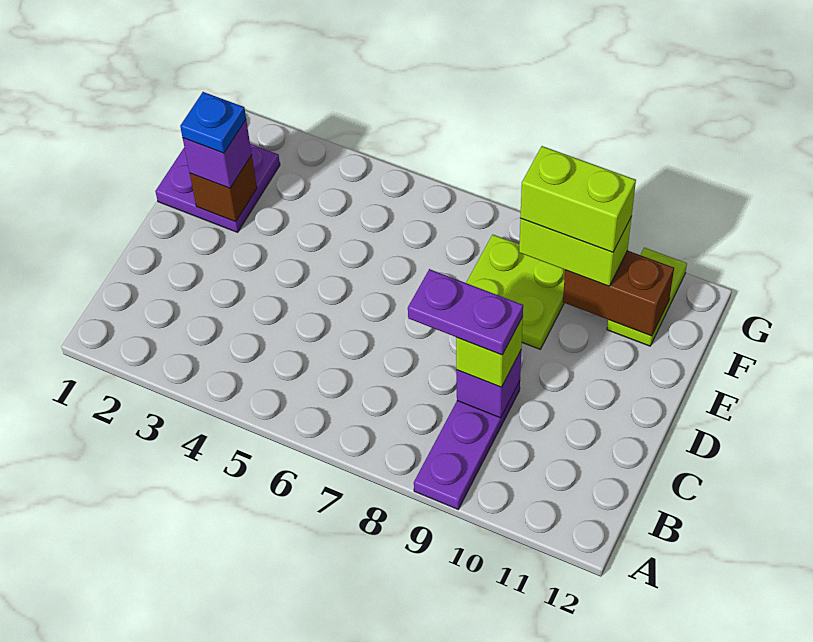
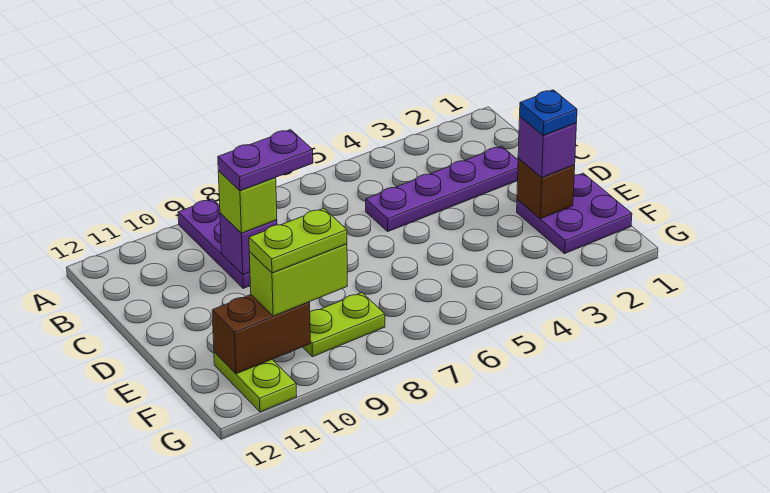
none -> purple 1x4 plate [366,146,518,231]
lime 2x2 plate [466,235,565,349] -> lime 1x2 plate [303,293,385,357]
lime 1x2 brick [520,146,636,252] -> lime 1x2 plate [249,208,347,273]

